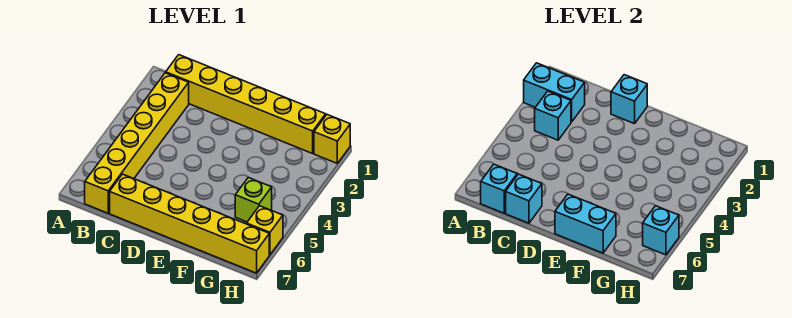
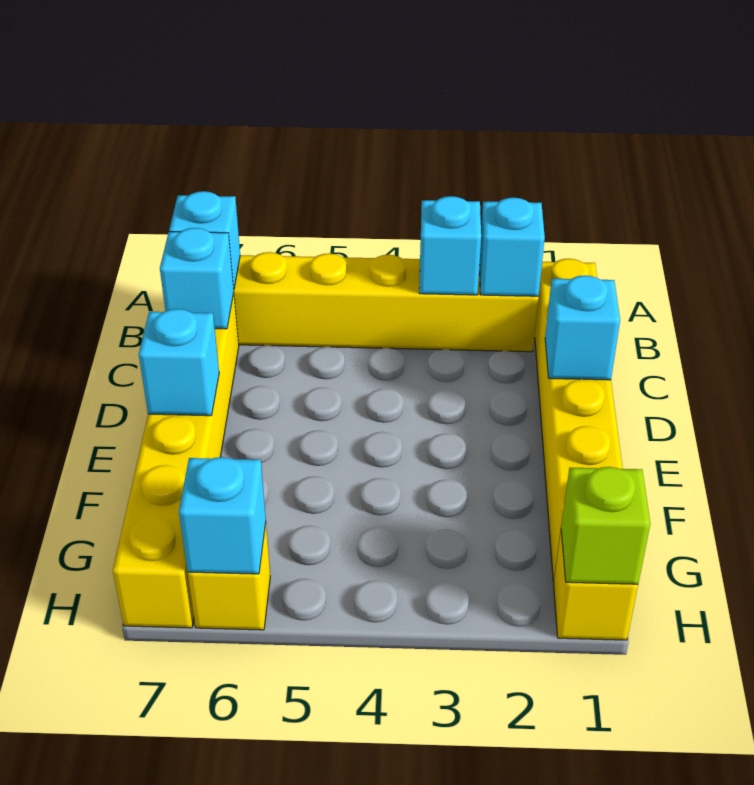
cyan 1x2 brick [524,63,585,122] -> cyan 1x1 brick [479,198,545,296]
cyan 1x2 brick [555,194,616,253] -> cyan 1x1 brick [139,309,219,416]
lime 1x1 brick [235,177,272,222] -> lime 1x1 brick moved to [561,467,650,584]

